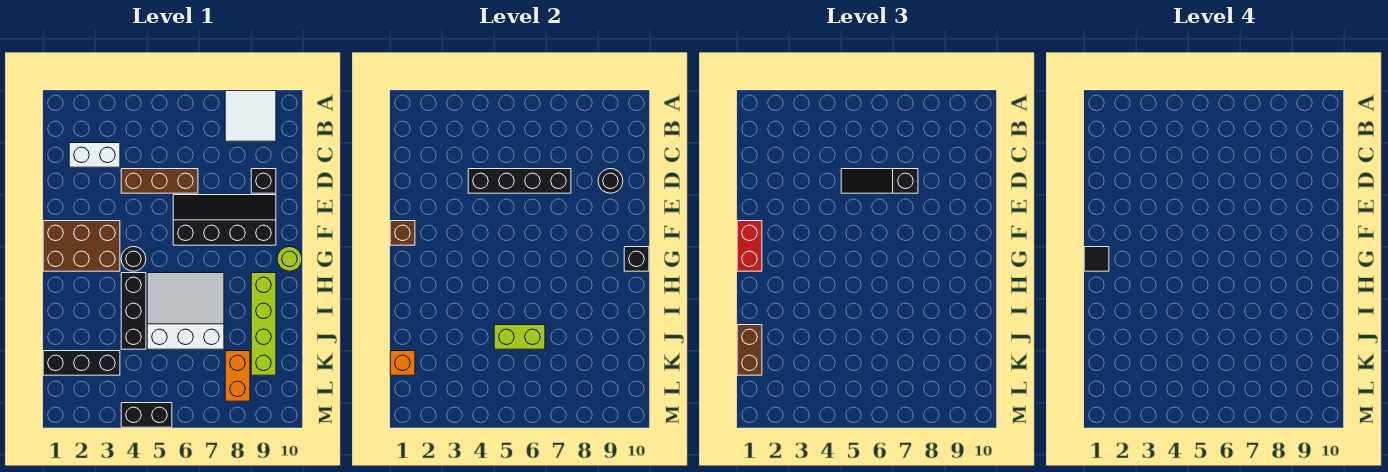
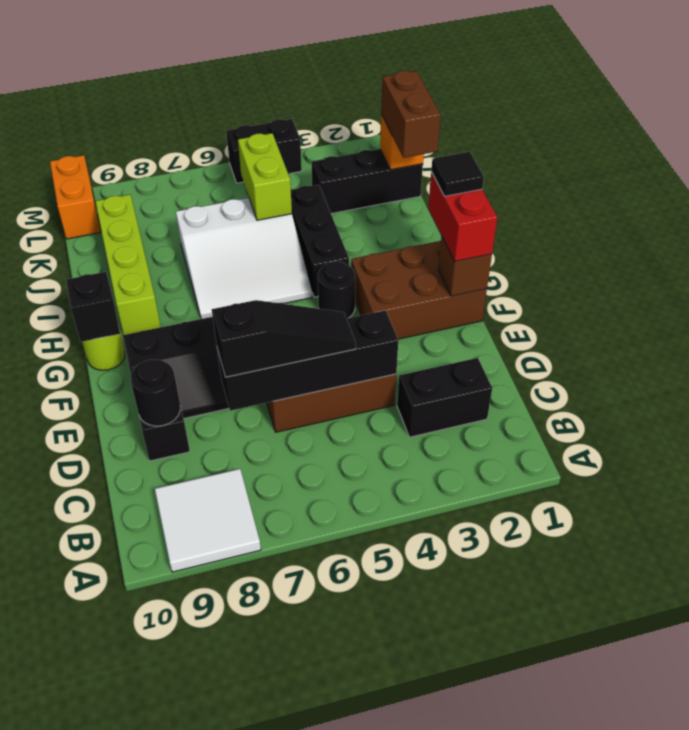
white 1x2 brick [69,143,120,167] -> black 1x2 brick [397,358,492,437]
lime 1x2 brick [494,325,545,349] -> lime 1x2 brick turned to [238,133,292,220]
orange 1x2 brick [225,351,250,401] -> orange 1x2 brick moved to [50,155,101,239]

